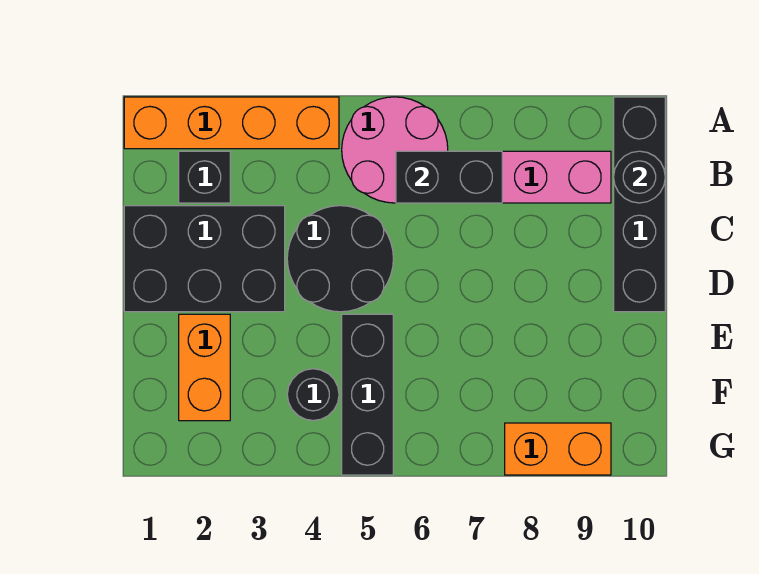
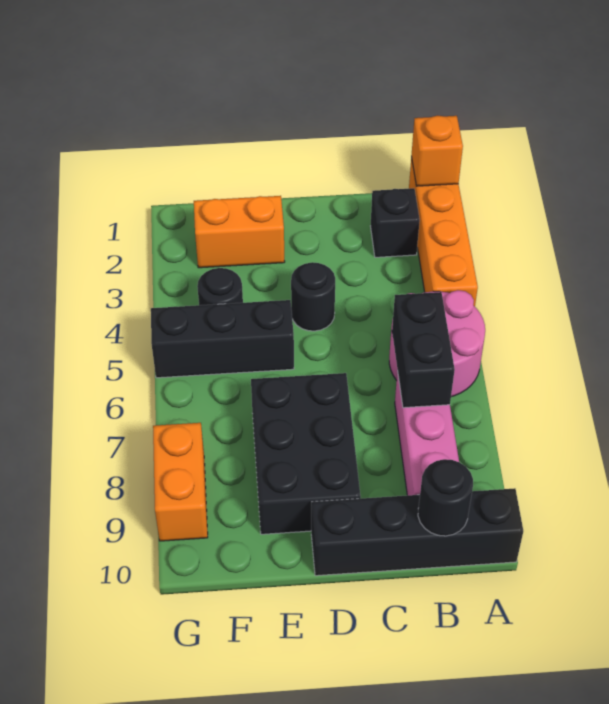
none -> orange 1x1 brick [411,116,463,186]
black 2x3 brick [124,206,285,312] -> black 2x3 brick moved to [251,373,361,534]
black 2x2 round brick [287,206,393,312] -> black 1x1 round brick [291,262,335,331]

